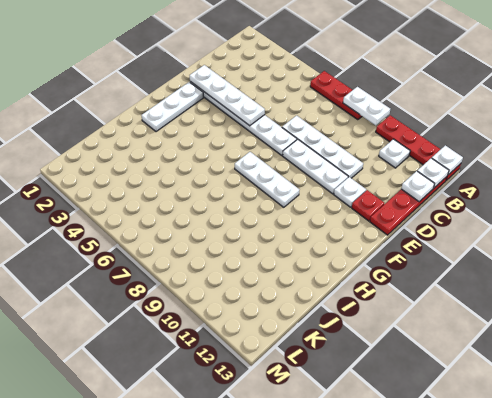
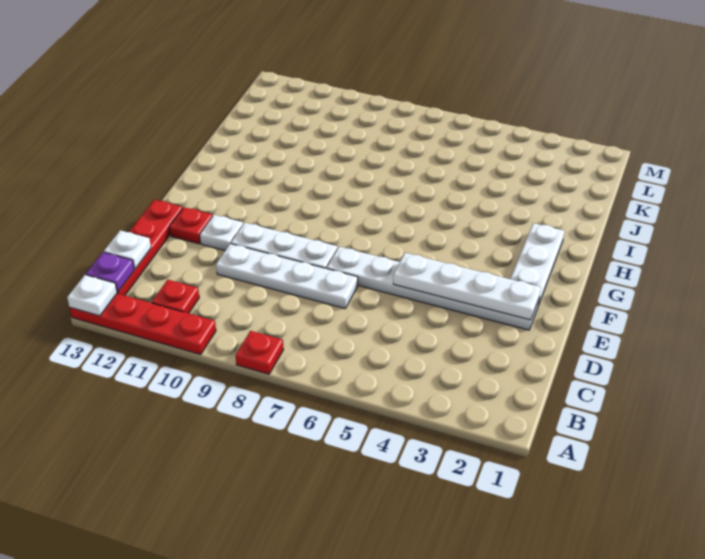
red 1x3 plate [310,71,362,120] -> red 1x1 plate [235,331,283,374]
white 1x2 plate [343,87,390,125] -> none
white 1x1 plate [379,139,410,168] -> red 1x1 plate [152,280,199,313]
white 1x1 plate [418,158,449,188] -> purple 1x1 plate [86,252,134,292]
white 1x3 plate [235,152,299,207] -> none

